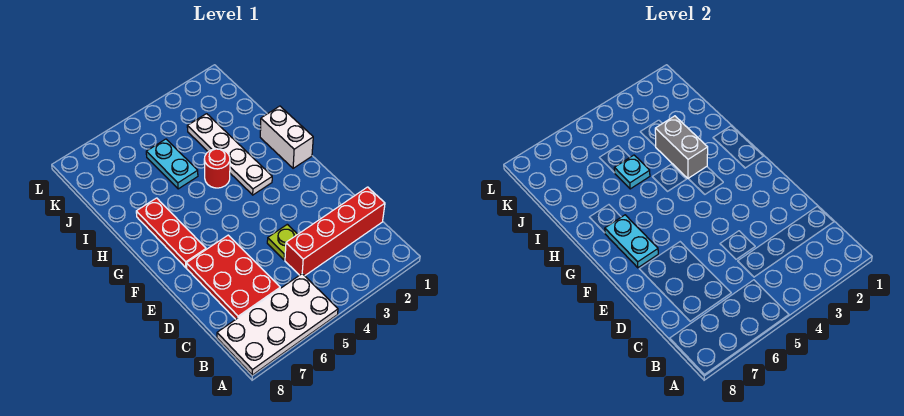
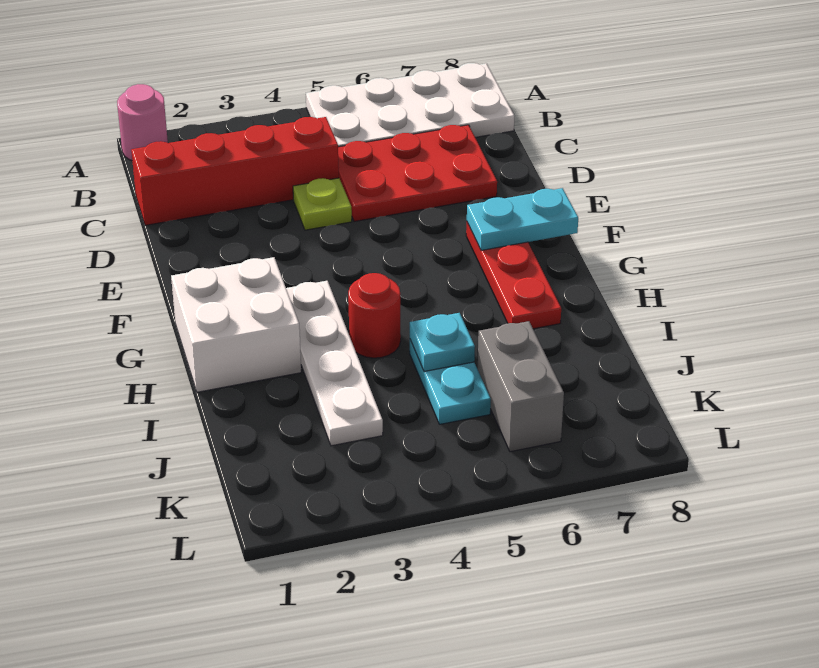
none -> pink 1x1 round brick [117,84,168,160]
red 2x3 plate [186,235,280,319] -> red 2x3 plate turned to [338,125,497,222]
cyan 1x2 plate [605,215,658,268] -> cyan 1x2 plate turned to [467,188,578,250]
white 1x2 brick [260,106,313,168] -> white 2x2 brick [171,257,301,392]
grey 1x2 brick [655,116,708,178] -> grey 1x2 brick moved to [478,321,564,452]

